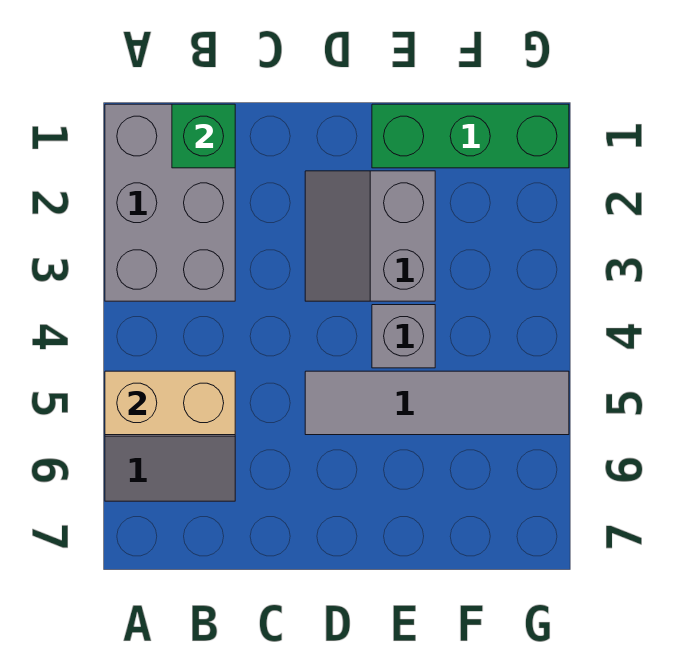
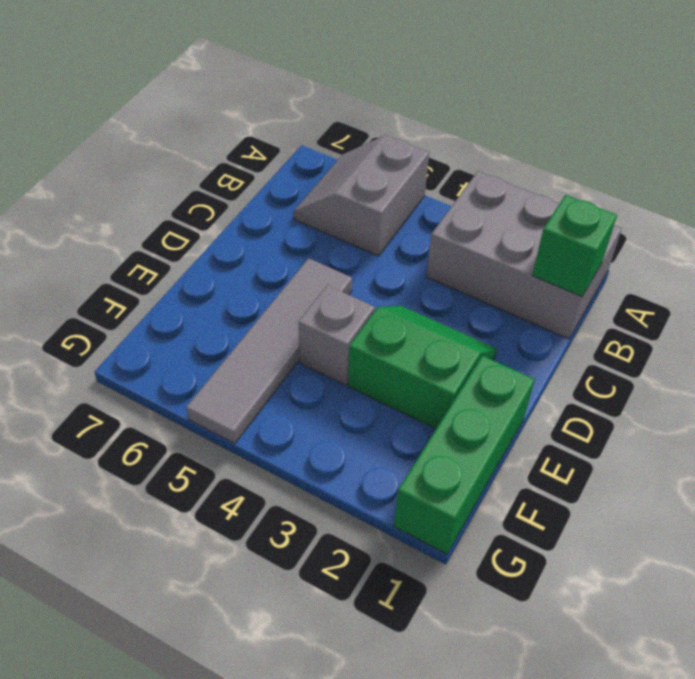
tan 1x2 brick [105,371,235,435] -> none
grey 2x2 slope [305,171,435,301] -> green 2x2 slope [348,306,497,429]

